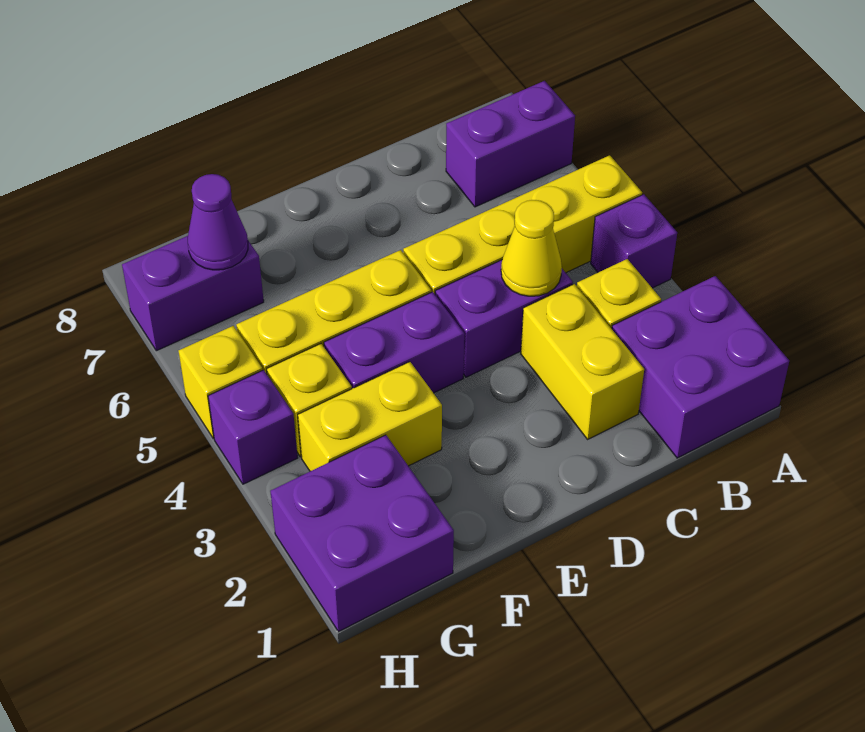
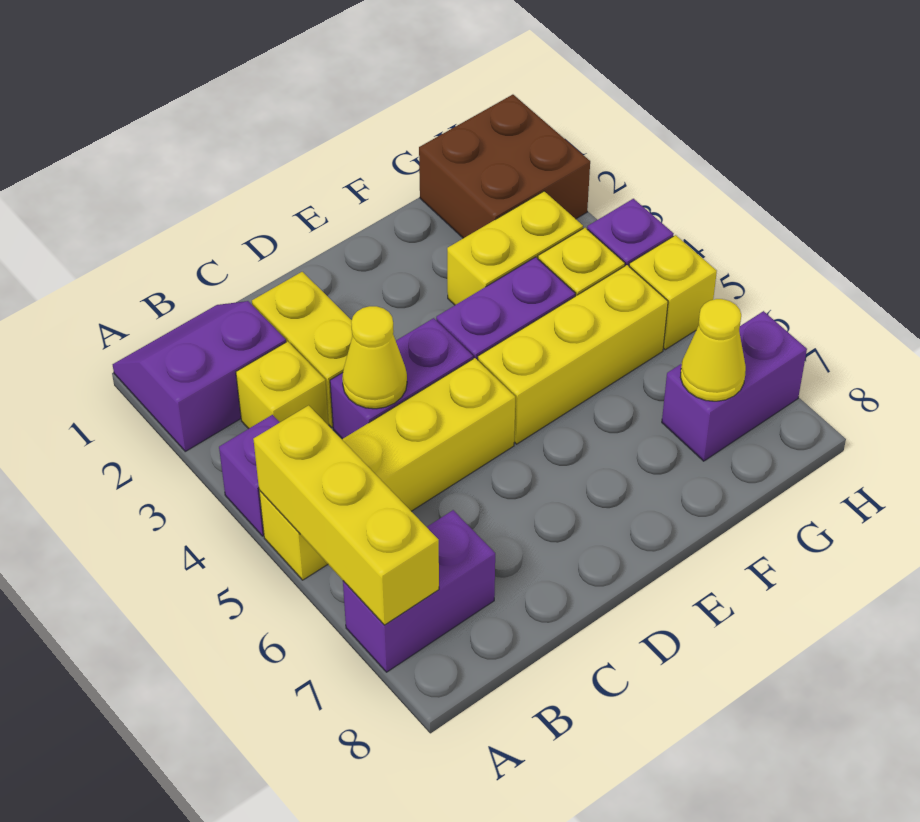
purple 2x2 brick [612,276,789,458] -> purple 2x2 slope [113,301,286,451]
none -> yellow 1x3 brick [253,405,439,625]
purple 2x2 brick [270,435,454,632] -> brown 2x2 brick [419,95,590,238]
purple 1x1 cone [188,174,248,270] -> yellow 1x1 cone [680,299,746,401]

